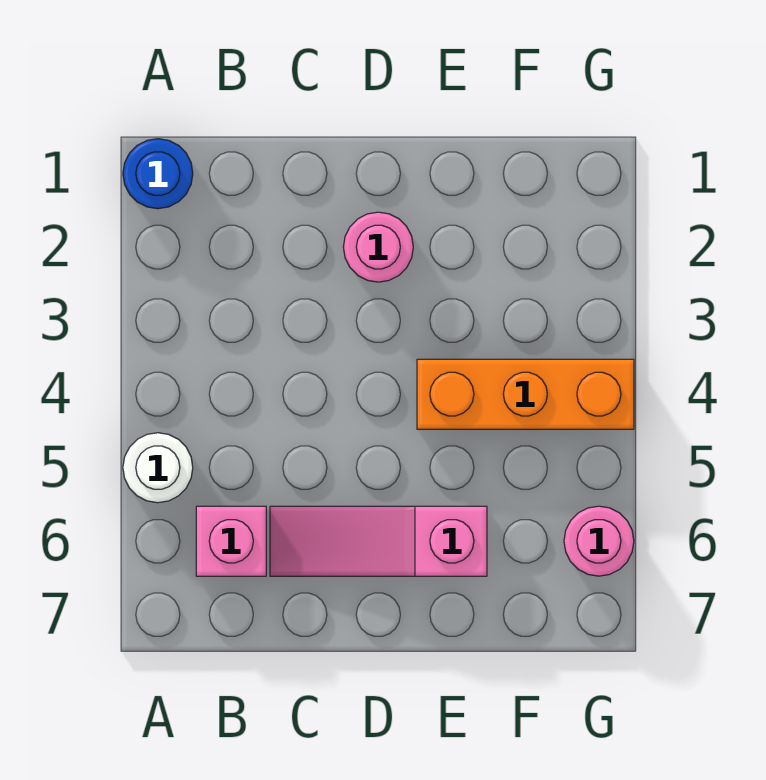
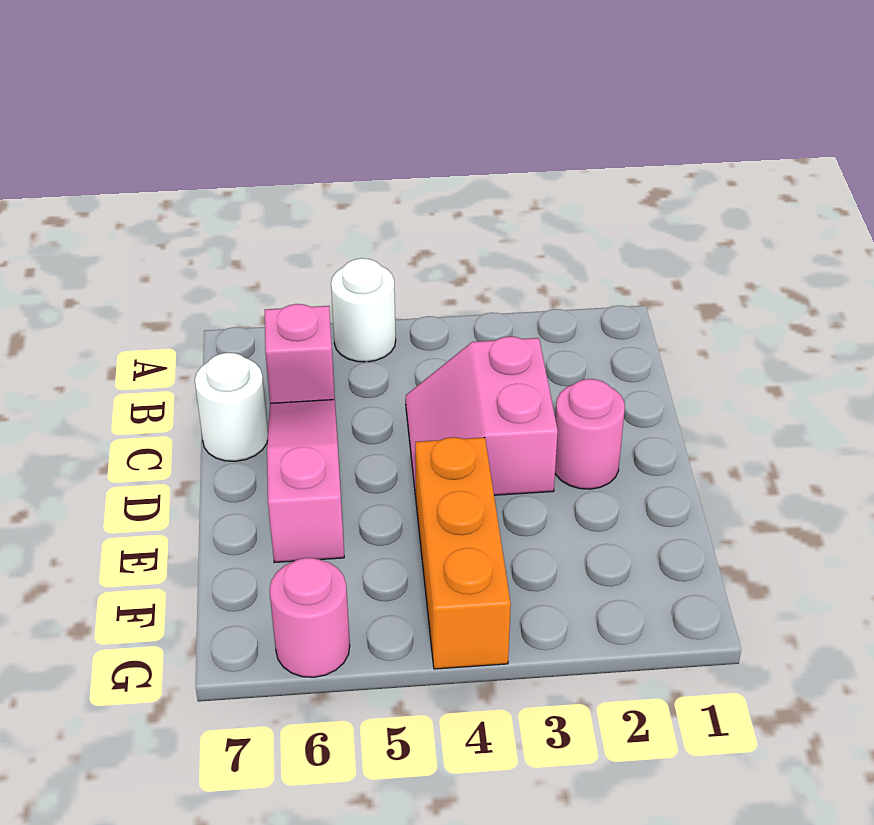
blue 1x1 round brick [123,139,193,209] -> none
none -> pink 2x2 slope [406,337,558,497]
none -> white 1x1 round brick [195,353,268,461]

